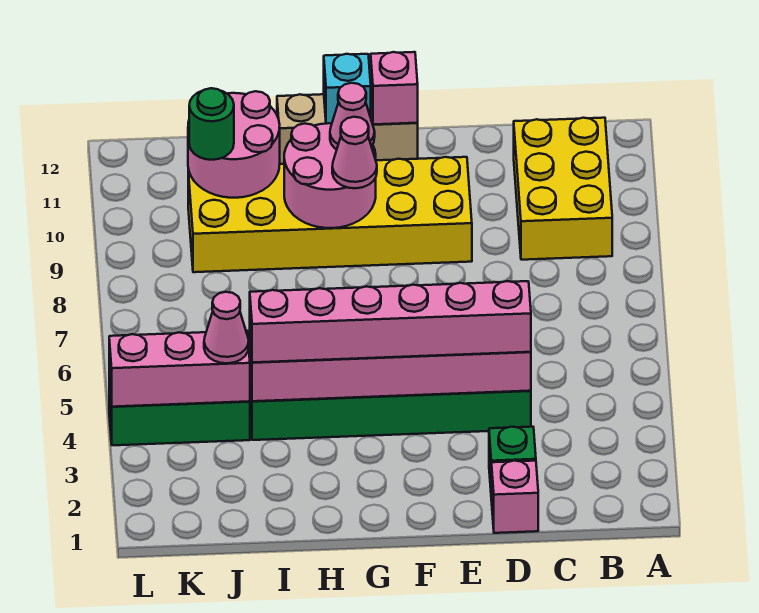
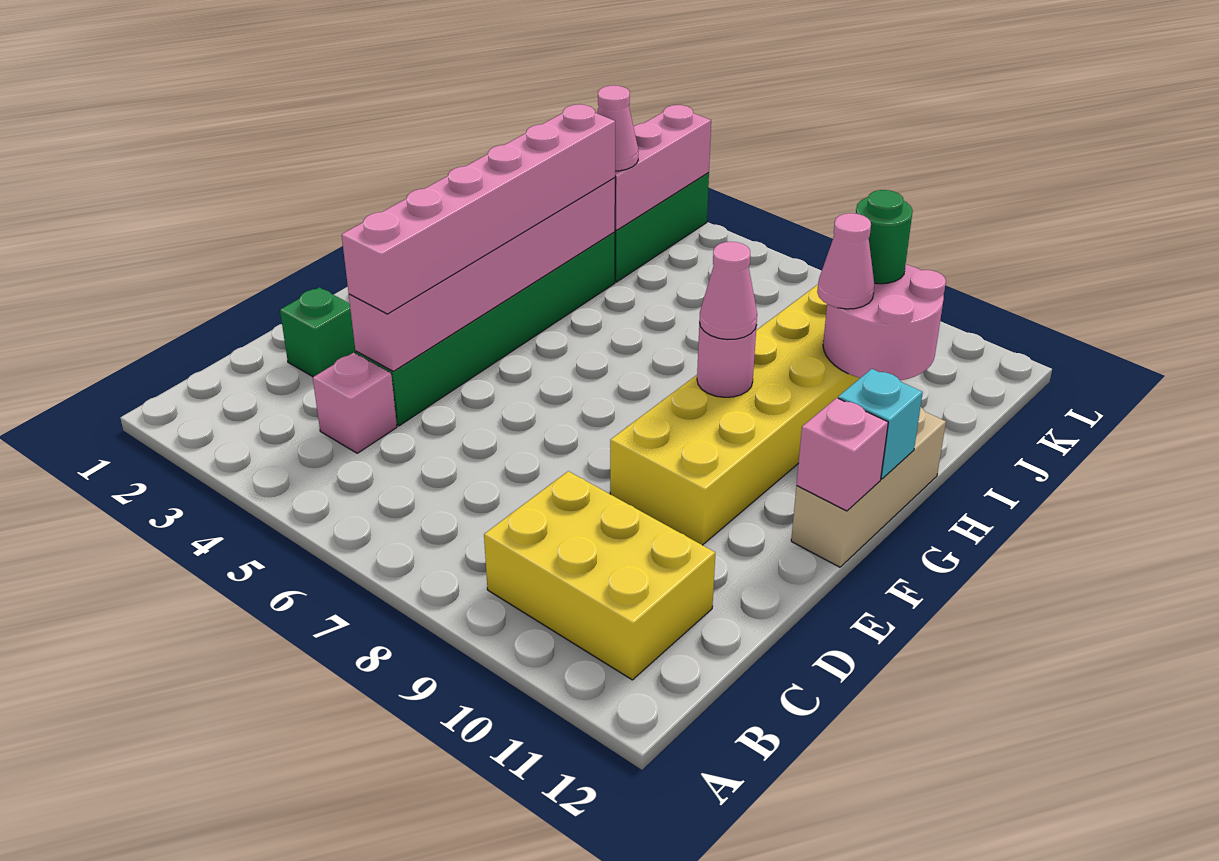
pink 1x1 brick [491,461,538,533] -> pink 1x1 brick moved to [313,353,397,453]
pink 2x2 round brick [284,123,376,228] -> pink 1x1 round brick [697,323,757,397]
pink 1x1 cone [330,83,375,150] -> pink 1x1 cone moved to [817,213,875,309]

